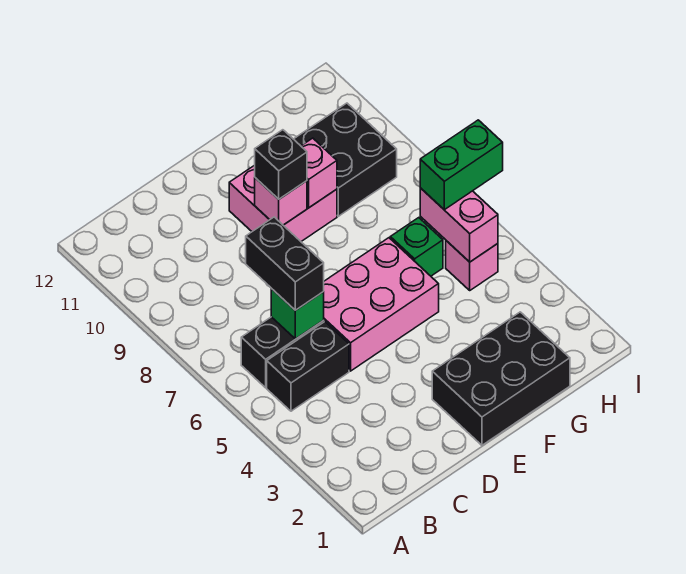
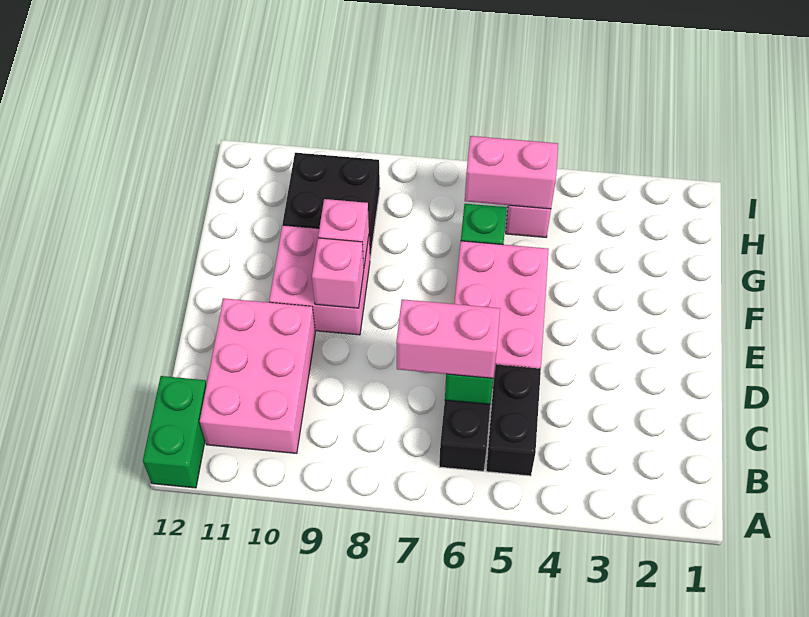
none -> pink 2x3 brick [200,298,315,453]
black 1x2 brick [246,217,324,310] -> pink 1x2 brick [396,299,500,378]
black 2x3 brick [432,312,570,445] -> none
black 1x1 brick [255,130,307,199] -> none
green 1x2 brick [420,120,503,210] -> green 1x2 brick moved to [143,376,206,488]

